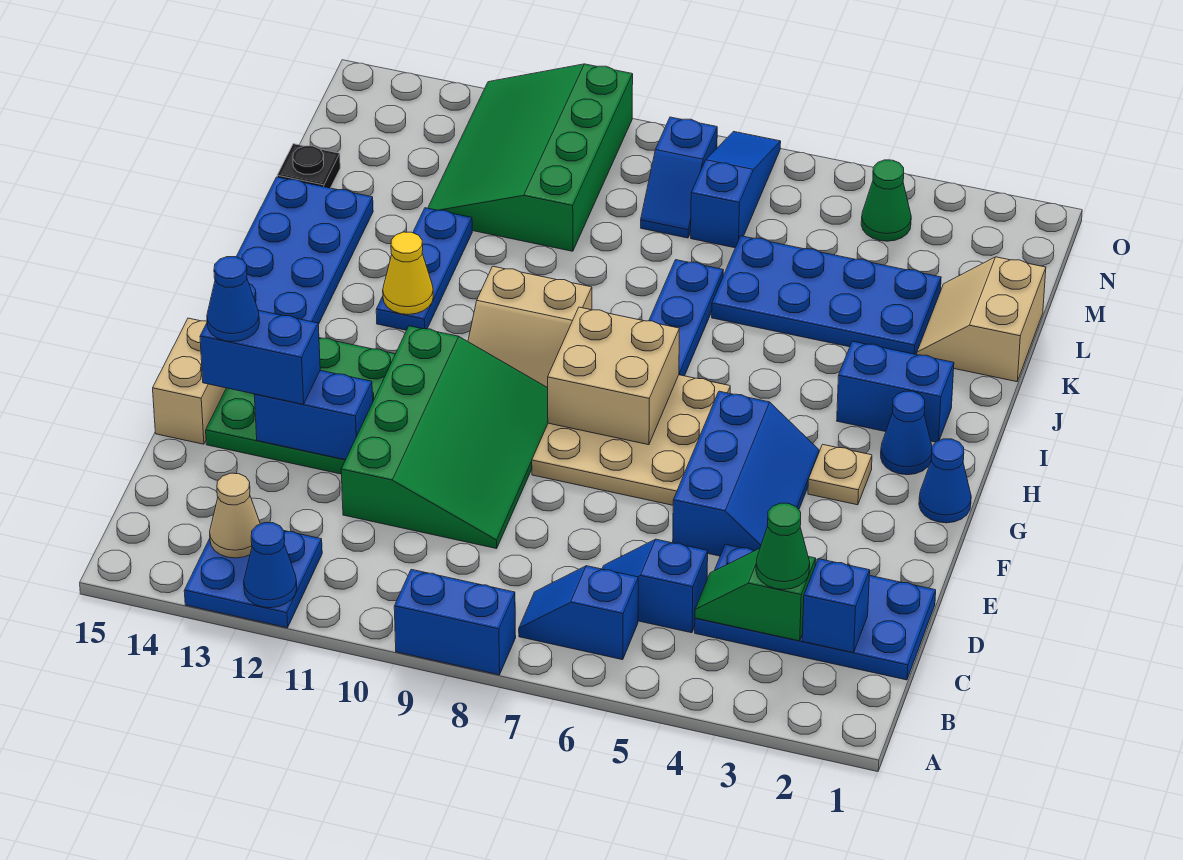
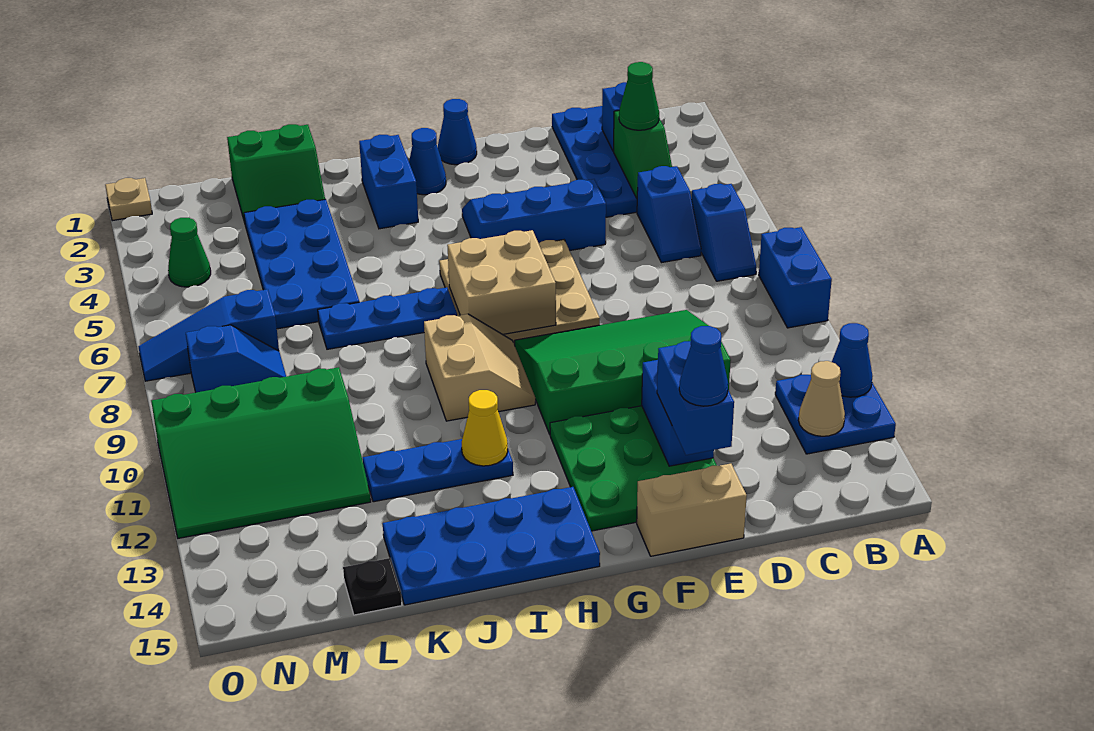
tan 1x1 plate [808,444,872,505] -> tan 1x1 plate moved to [105,178,152,221]
tan 2x2 slope [917,257,1046,382] -> green 2x2 slope [227,124,325,222]

